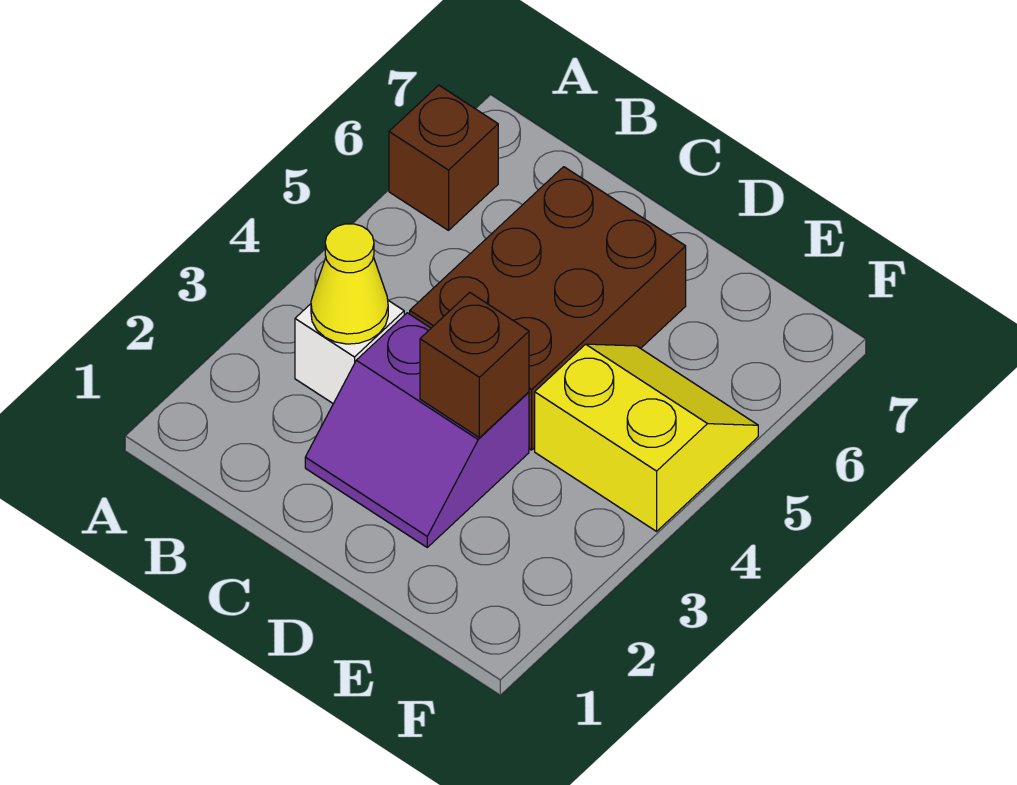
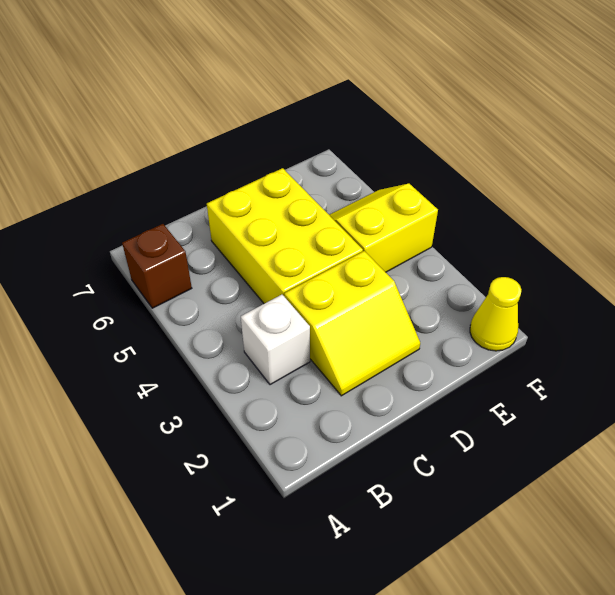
yellow 1x1 cone [311,224,388,344] -> yellow 1x1 cone moved to [470,277,521,351]
purple 2x2 slope [305,313,529,547] -> yellow 2x2 slope [284,251,420,396]
brown 2x3 brick [410,167,686,450] -> yellow 2x3 brick [207,168,363,304]
brown 1x1 brick [420,292,529,438] -> none

